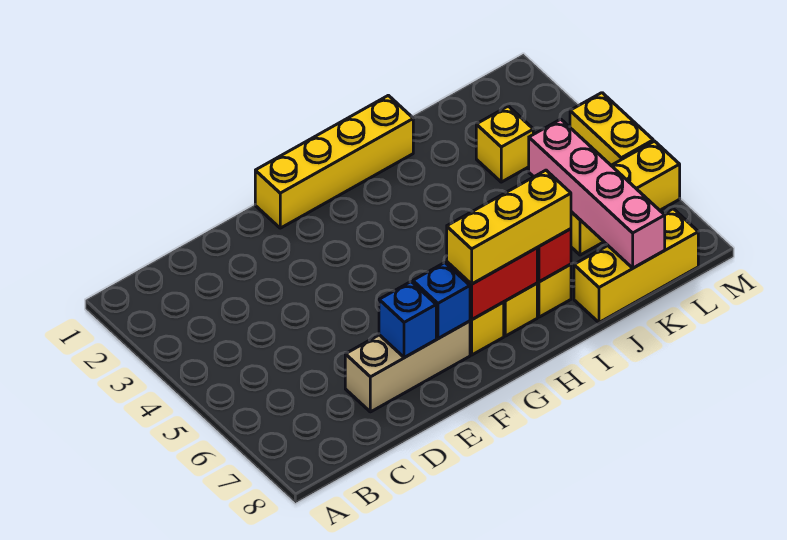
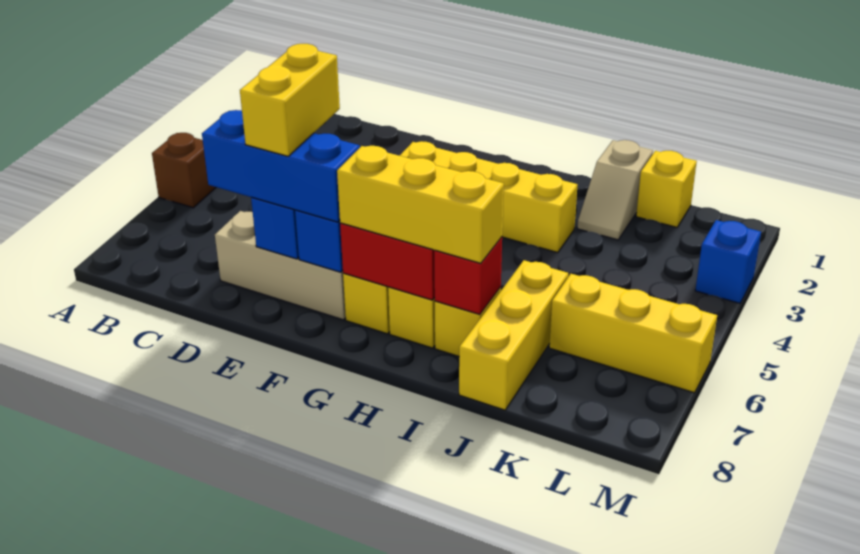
none -> brown 1x1 brick [152,133,216,208]
none -> blue 1x3 brick [202,110,360,222]
yellow 1x4 brick [255,95,413,228] -> yellow 1x4 brick moved to [400,141,578,253]
none -> tan 1x2 slope [577,140,653,240]
yellow 1x3 brick [574,209,698,323] -> yellow 1x3 brick turned to [459,260,568,410]
yellow 1x1 brick [476,106,533,182] -> yellow 1x1 brick moved to [636,151,697,227]
pink 1x4 brick [529,119,665,268] -> none
none -> blue 1x1 brick [695,220,761,303]
yellow 1x2 brick [570,93,653,165] -> yellow 1x2 brick moved to [240,44,340,156]

